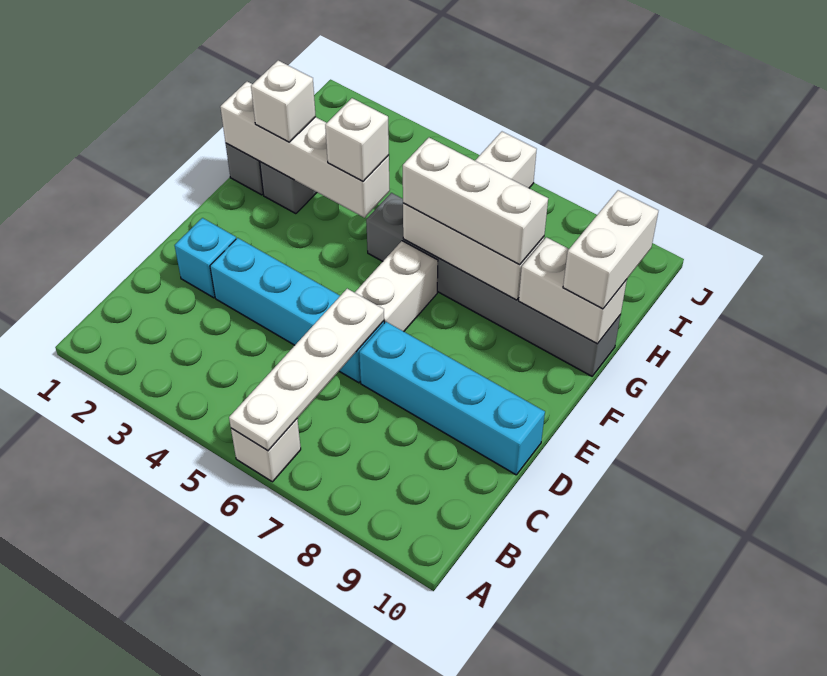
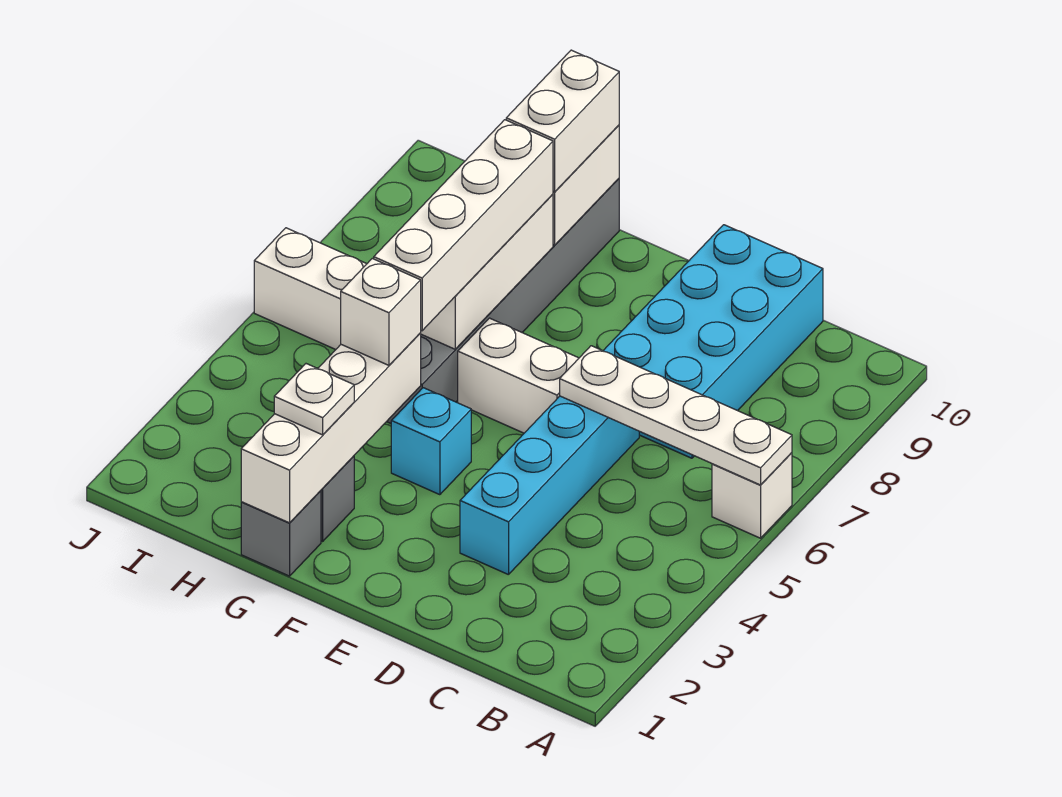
cyan 1x1 brick [175,218,236,298] -> cyan 1x1 brick moved to [391,388,471,495]
cyan 1x4 brick [359,322,545,475] -> cyan 2x4 brick [603,225,823,458]
white 1x1 brick [251,60,316,142] -> white 1x1 plate [274,364,354,435]
white 1x3 brick [403,138,548,265] -> white 1x4 brick [374,120,553,331]
white 1x2 brick [563,190,658,309] -> white 1x2 brick turned to [506,50,619,192]

